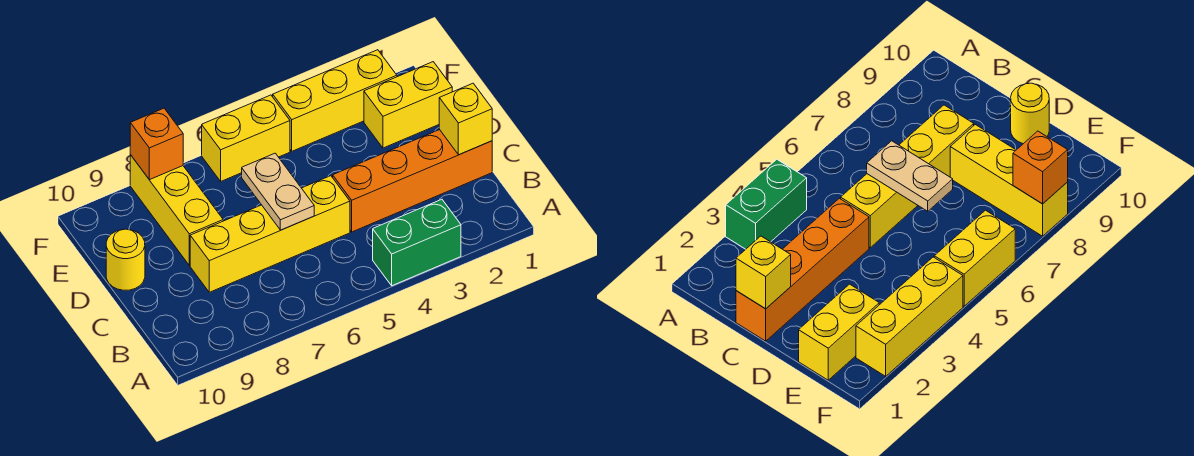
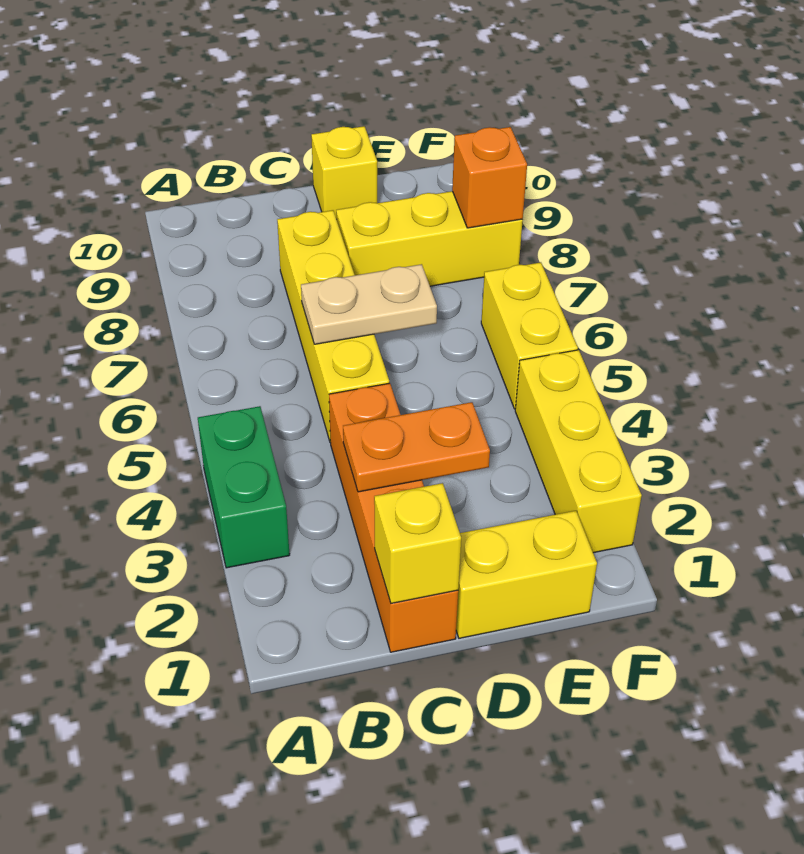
none -> orange 1x2 plate [343,402,490,492]
yellow 1x1 round brick [106,229,145,290] -> yellow 1x1 brick [311,126,377,216]
yellow 1x2 brick [364,62,452,148] -> yellow 1x2 brick turned to [456,511,597,638]

